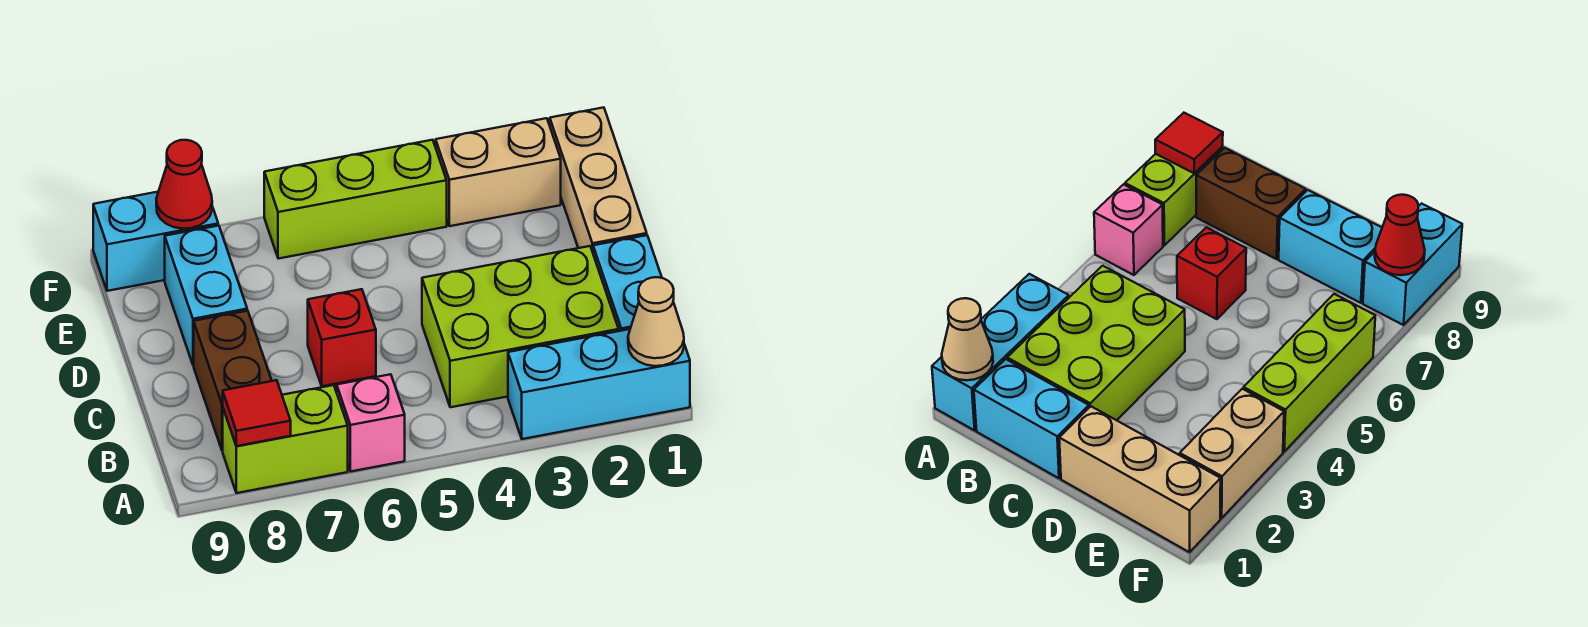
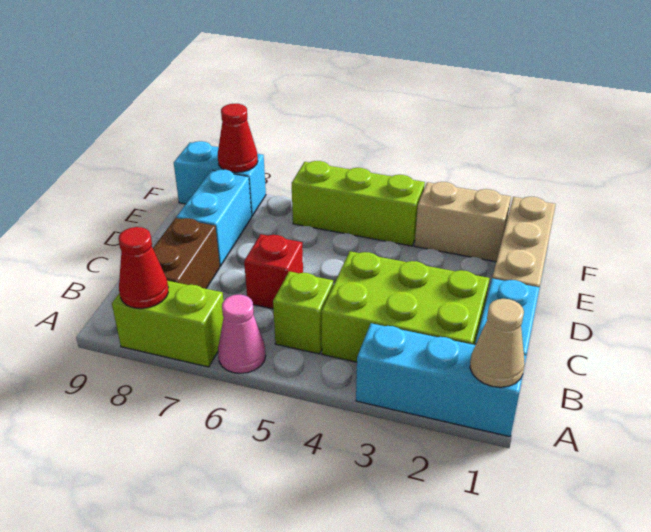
pink 1x1 brick [337,374,405,471] -> pink 1x1 cone [218,295,266,373]
red 1x1 tile [223,380,291,446] -> red 1x1 cone [118,227,168,309]
none -> lime 1x1 brick [273,271,333,354]

